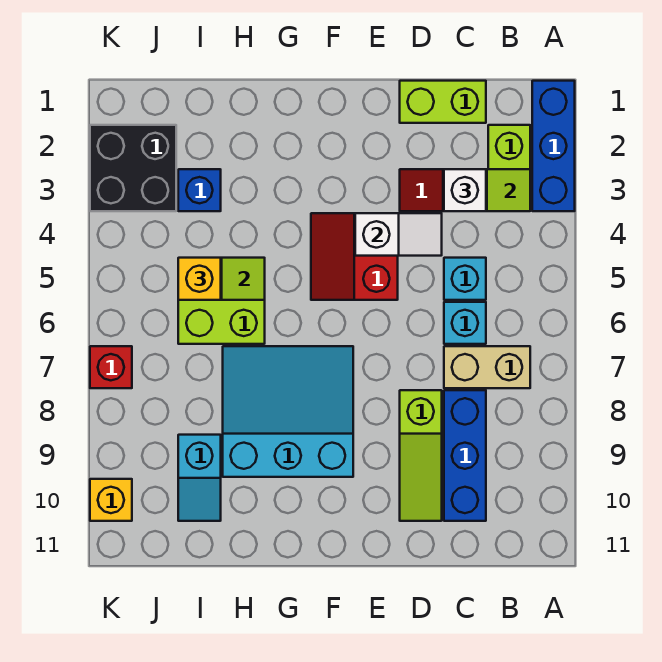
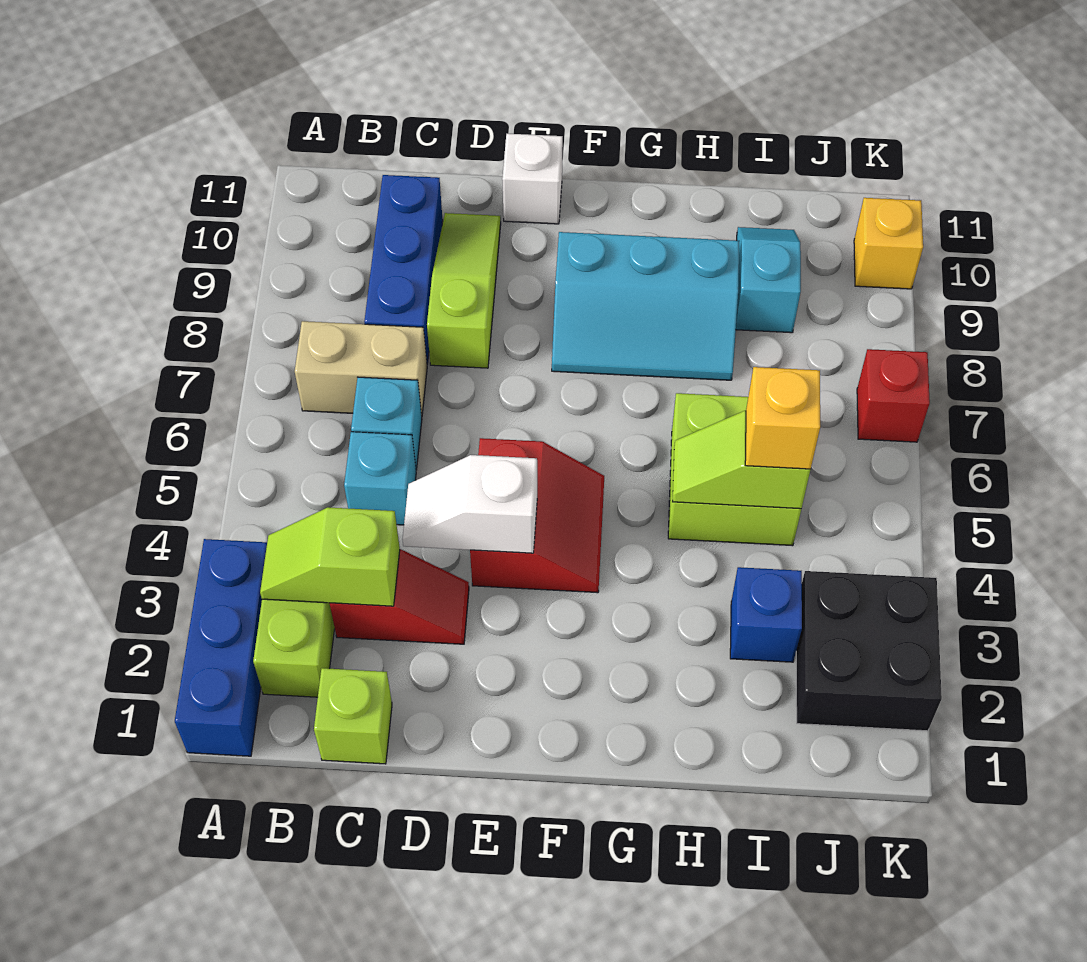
lime 1x2 brick [400,81,486,123] -> lime 1x1 brick [314,668,392,764]
white 1x1 brick [444,169,486,211] -> white 1x1 brick moved to [502,134,563,224]
cyan 3x3 slope [223,346,353,477] -> cyan 2x3 slope [552,232,739,380]

